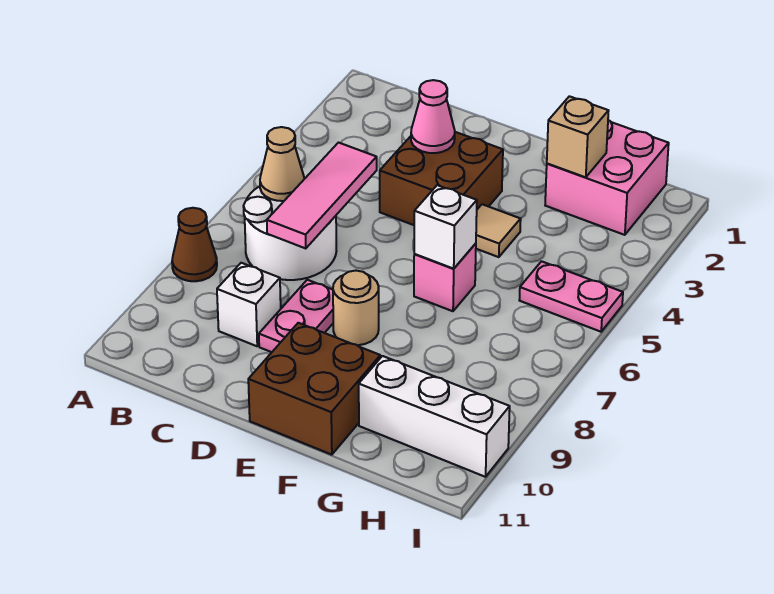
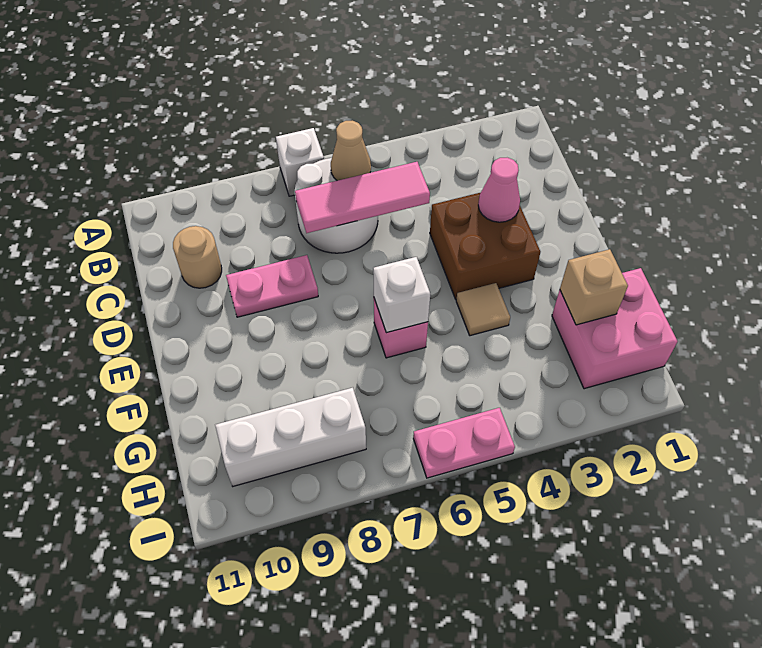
brown 1x1 cone [172,208,217,281] -> none
white 1x1 brick [217,263,281,346] -> white 1x1 brick moved to [276,128,324,196]
tan 1x1 round brick [333,271,379,345] -> tan 1x1 round brick moved to [173,226,222,288]
brown 2x2 brick [248,323,380,455] -> none
white 1x3 brick [359,356,510,477] -> white 1x3 brick turned to [215,388,366,486]
pink 1x2 plate [519,261,623,332] -> pink 1x2 plate turned to [413,408,515,478]

